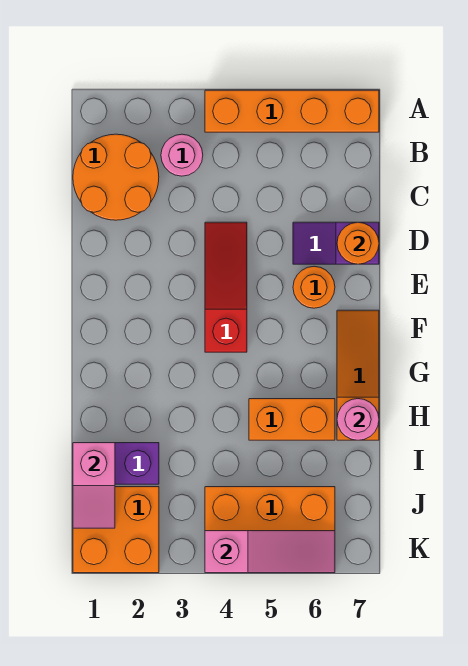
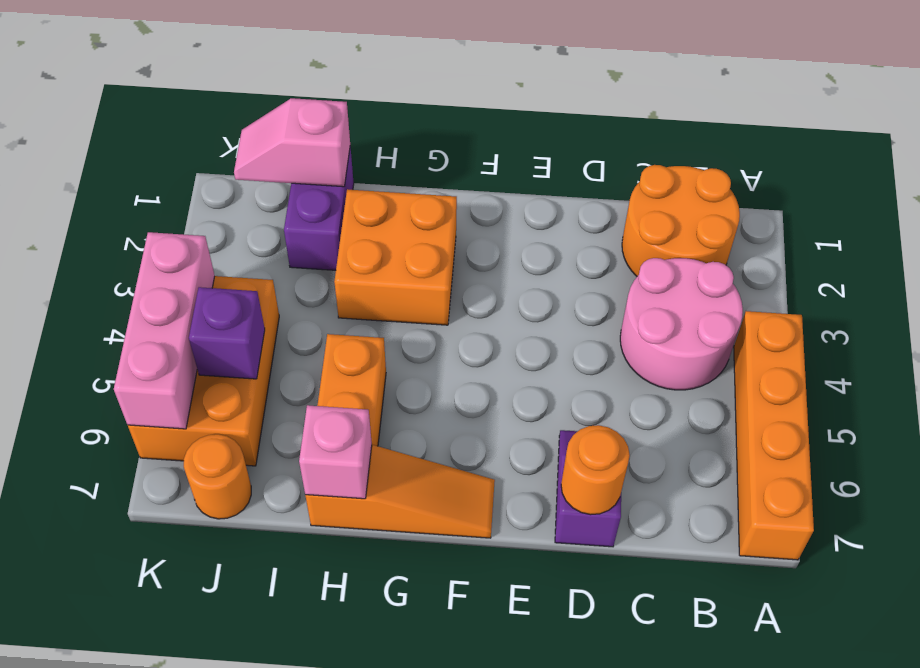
pink 1x1 round brick [161,134,203,176] -> pink 2x2 round brick [620,258,743,390]
red 1x3 slope [205,222,247,352] -> none
orange 1x1 round brick [293,266,335,308] -> orange 1x1 round brick moved to [184,434,251,519]
pink 1x1 round brick [337,399,379,440] -> pink 1x1 brick [299,405,372,499]
orange 2x2 brick [73,487,159,573] -> orange 2x2 brick moved to [334,189,457,325]
none -> purple 1x1 brick [189,287,265,379]
pink 1x3 slope [205,531,335,573] -> pink 1x3 brick [114,232,215,429]

